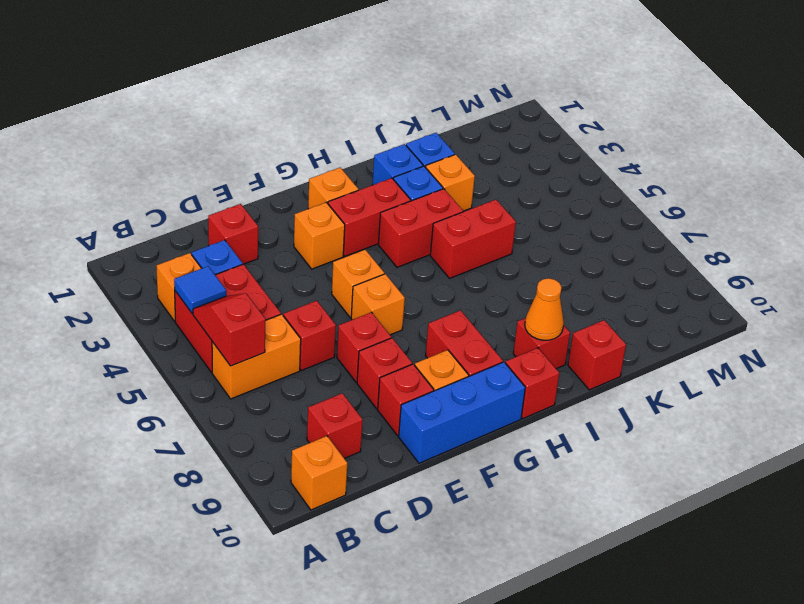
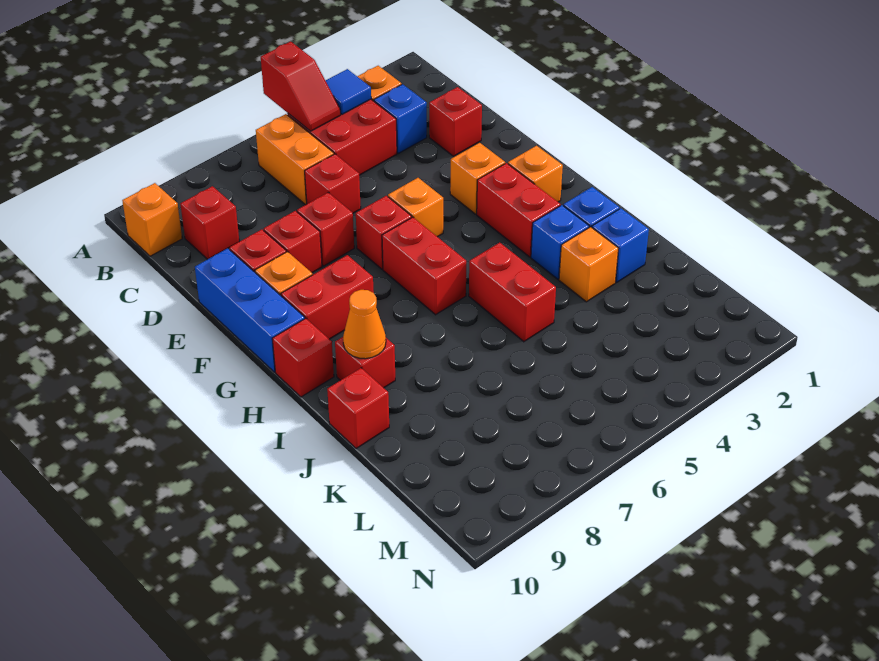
red 1x2 slope [193,293,265,366] -> red 1x2 slope turned to [261,41,340,131]
orange 1x1 brick [351,274,405,335] -> red 1x1 brick [356,196,412,269]
red 1x2 brick [378,189,463,267] -> red 1x2 brick moved to [382,217,466,315]

